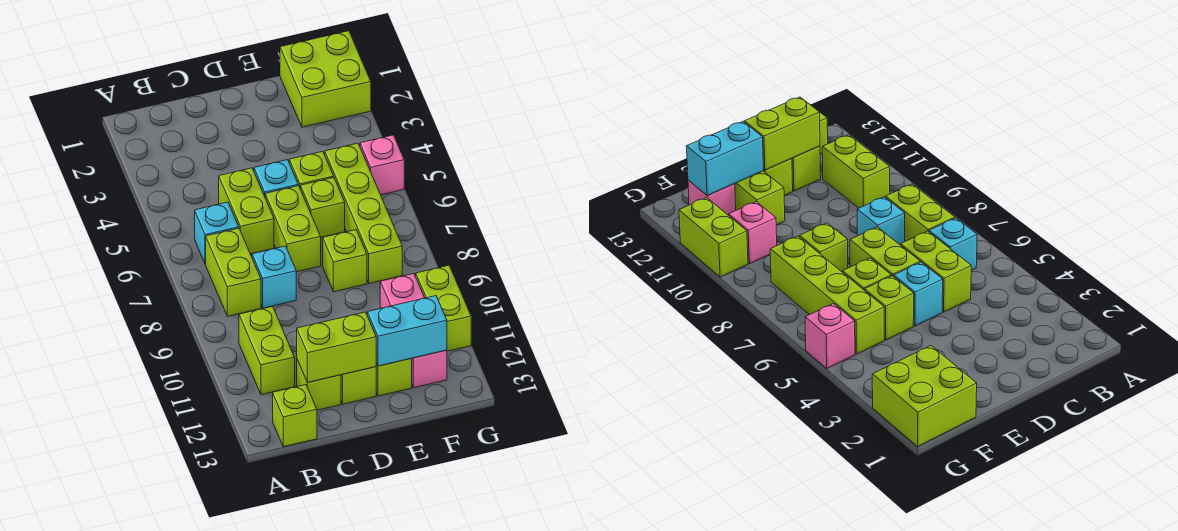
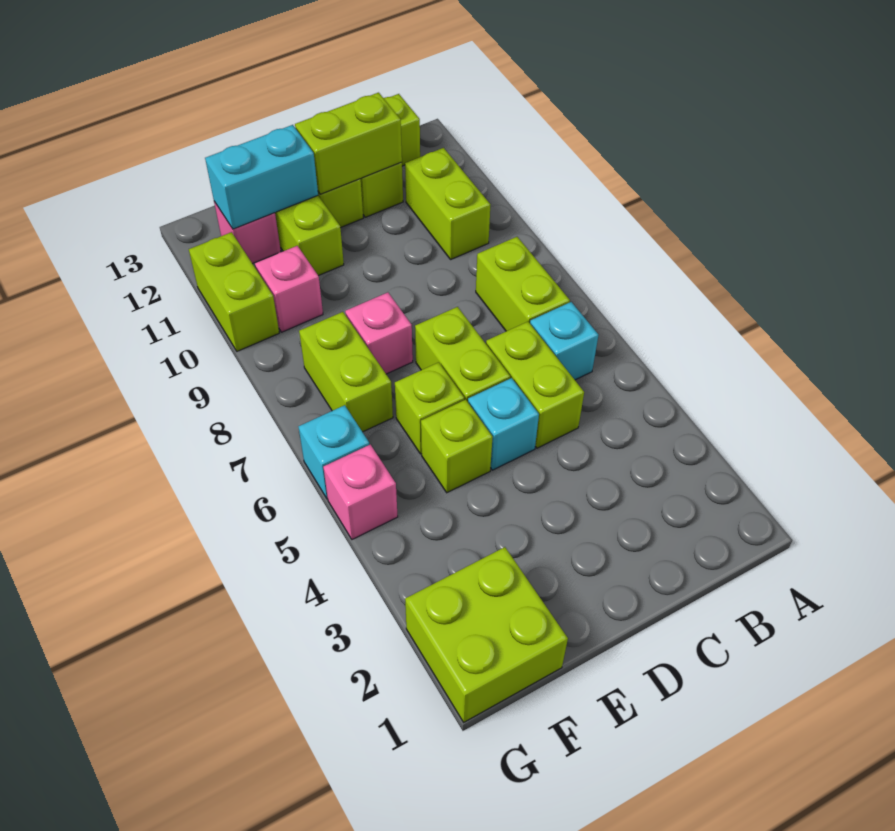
cyan 1x1 brick [252,246,296,308] -> cyan 1x1 brick moved to [298,405,369,499]
lime 1x1 brick [323,230,367,292] -> pink 1x1 brick [345,292,413,374]
lime 1x4 brick [325,143,402,284] -> lime 1x2 brick [299,312,393,432]

